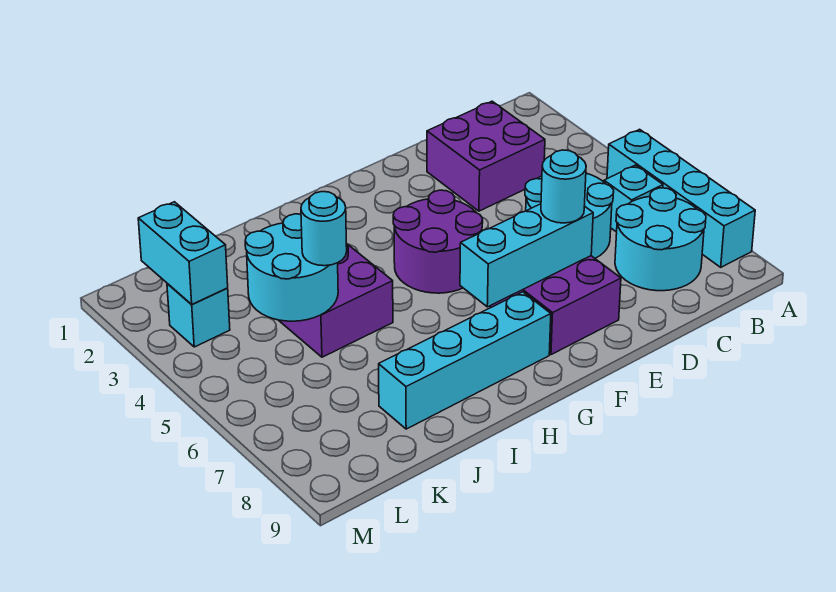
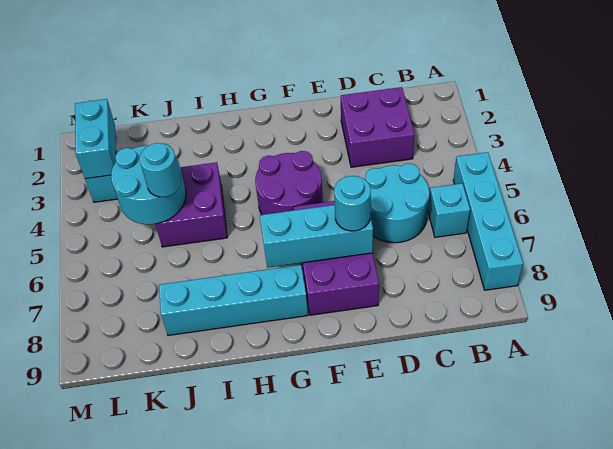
cyan 2x2 round brick [615,188,706,291] -> none

